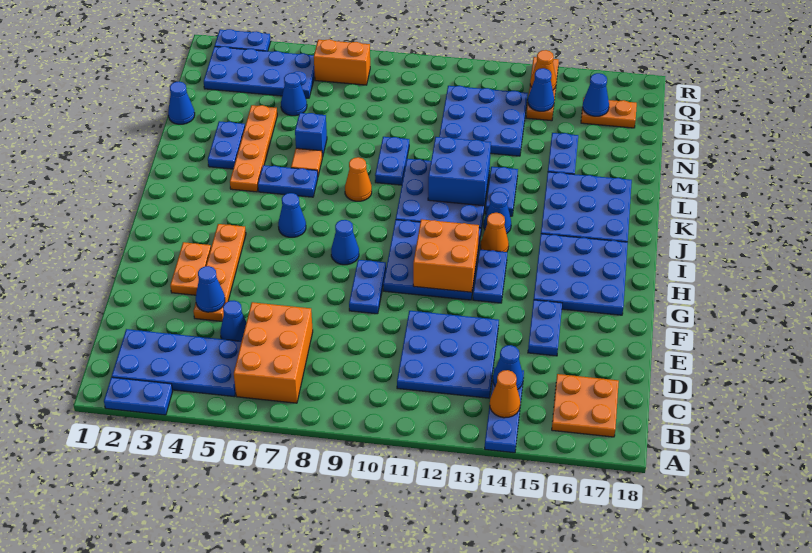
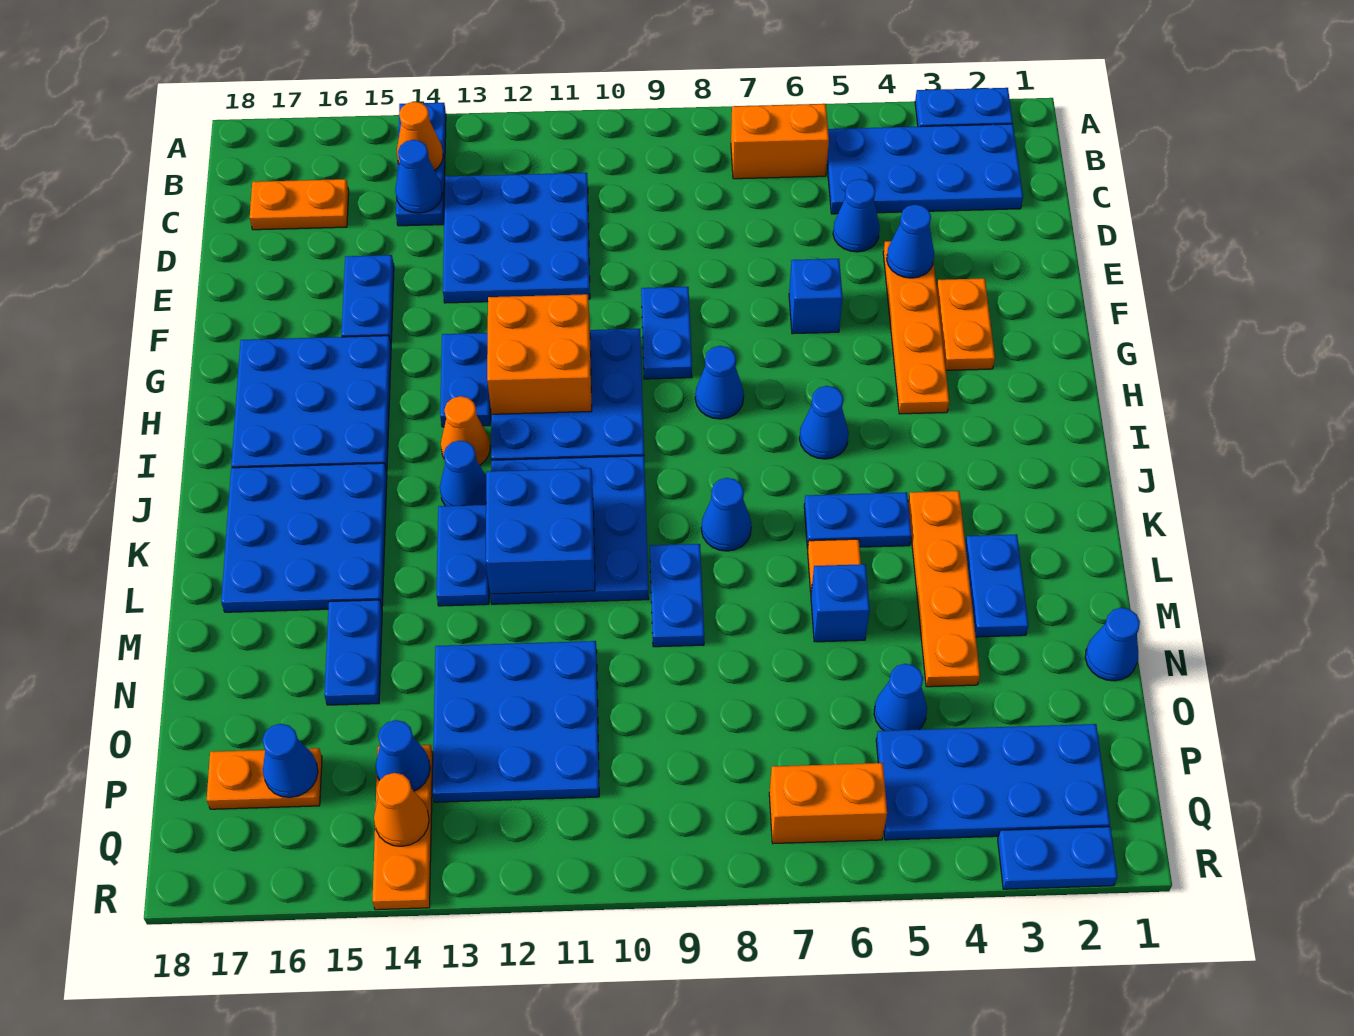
orange 2x3 brick [234,302,313,403] -> orange 1x2 brick [731,104,829,179]
orange 2x2 plate [552,374,619,437] -> orange 1x2 plate [250,179,349,230]
none -> blue 1x1 brick [789,259,843,334]
orange 1x1 cone [345,157,372,201] -> blue 1x1 cone [701,478,751,551]

